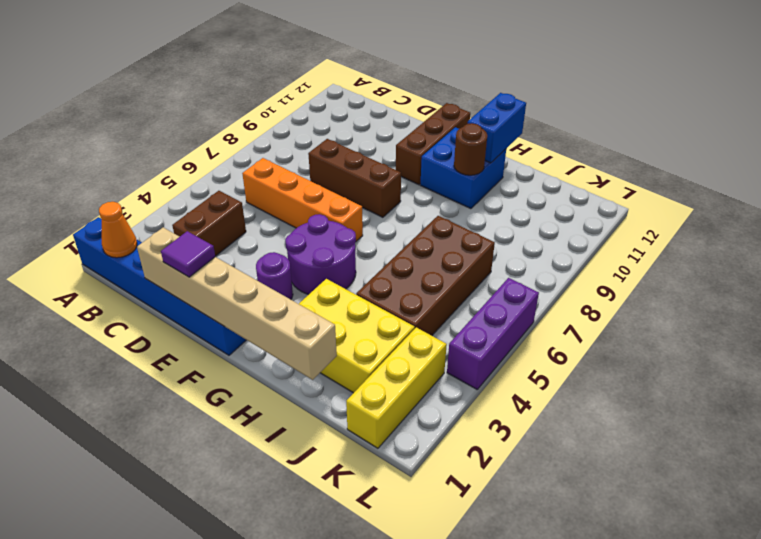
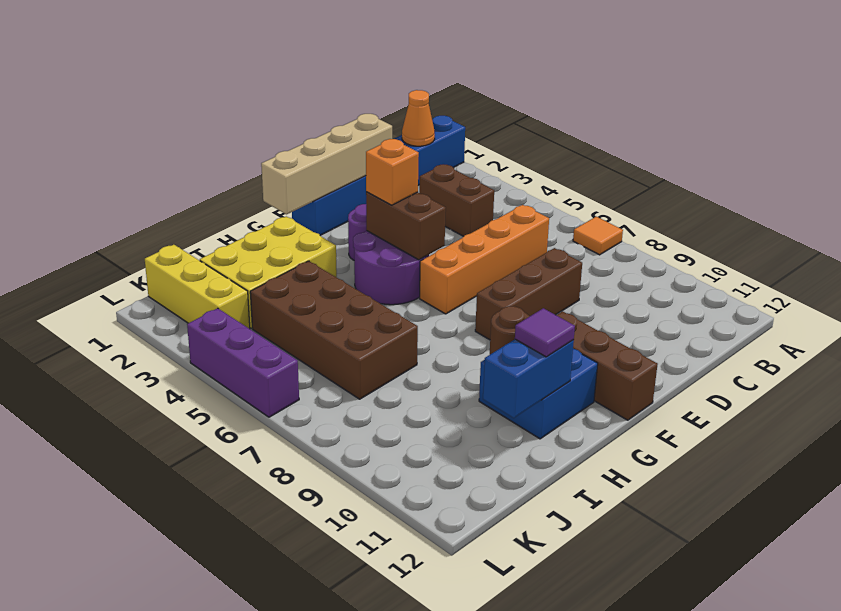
none -> orange 1x1 tile [573,217,623,255]
tan 1x6 brick [137,227,337,380] -> tan 1x4 brick [261,114,392,214]
purple 1x1 tile [161,231,215,277] -> purple 1x1 tile moved to [515,308,575,357]
none -> brown 1x2 brick [366,192,446,260]
none -> orange 1x1 brick [366,139,419,205]
blue 1x2 brick [468,93,526,163] -> blue 1x2 brick turned to [483,339,574,418]

